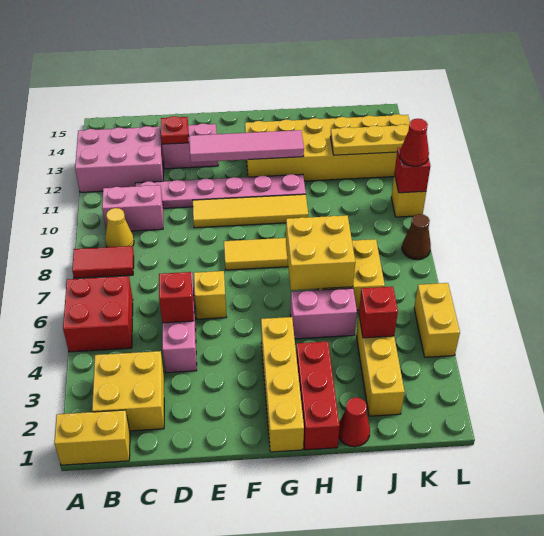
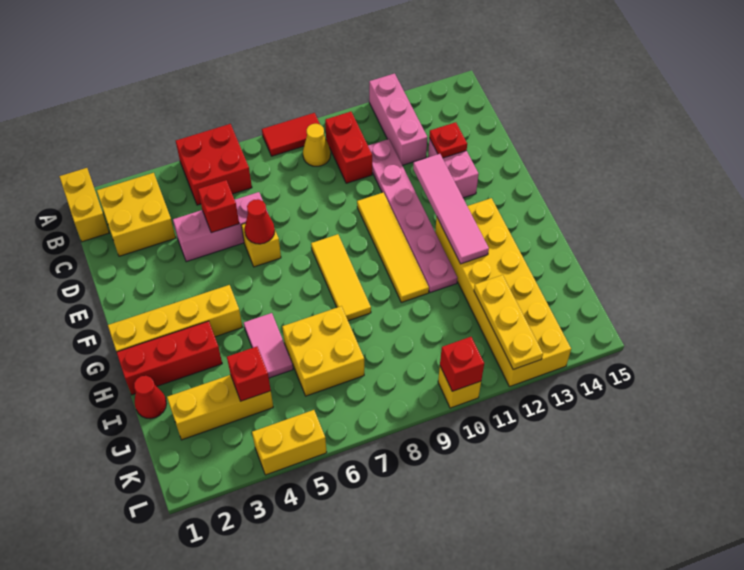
red 1x2 tile [72,246,134,278] -> red 1x2 tile turned to [262,113,320,156]
pink 2x3 brick [75,126,163,192] -> pink 1x3 brick [369,73,427,165]
pink 1x2 brick [102,185,163,231] -> red 1x2 brick [325,112,372,183]
pink 1x2 brick [291,288,357,339] -> pink 1x2 tile [244,313,293,378]
yellow 2x2 brick [286,215,355,290] -> none
brown 1x1 cone [402,214,431,260] -> none
red 1x1 cone [400,119,429,166] -> red 1x1 cone moved to [245,199,275,244]

